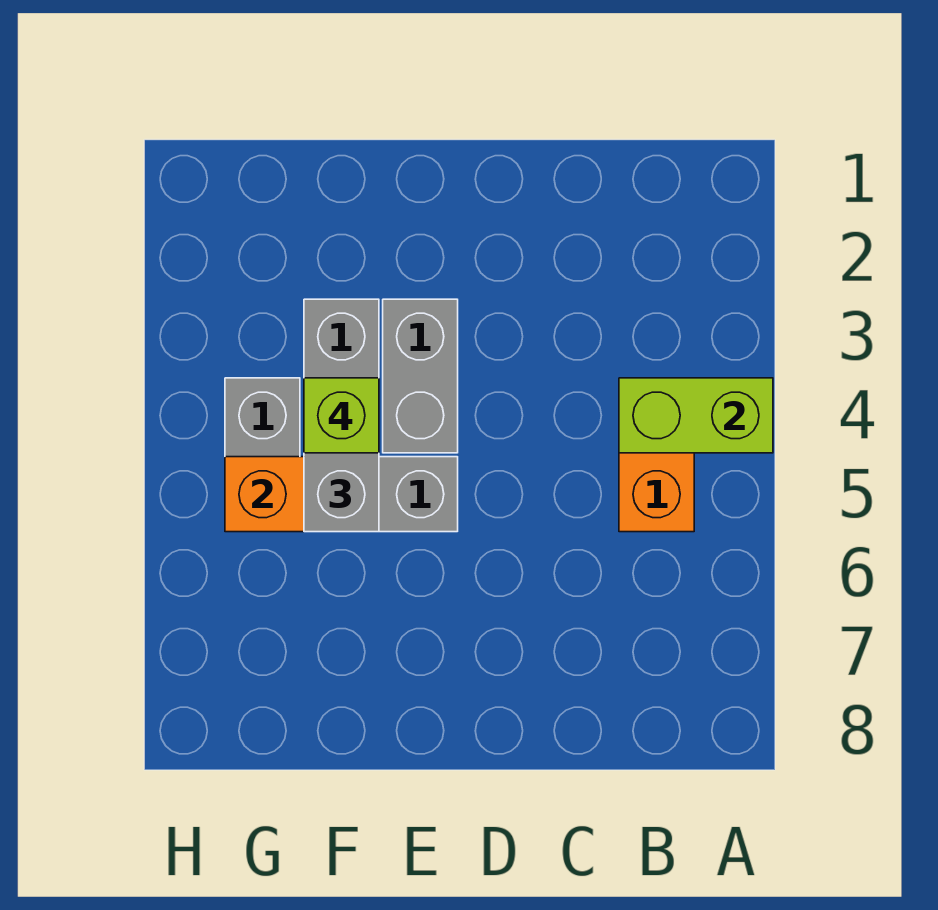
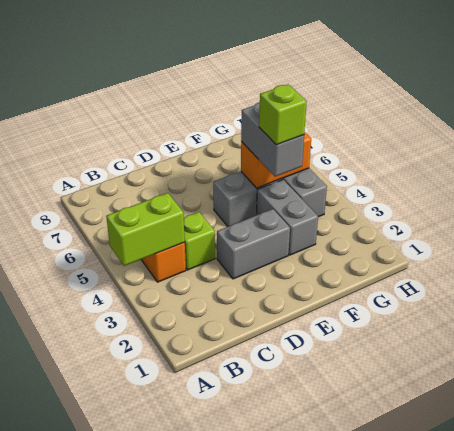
none -> lime 1x1 brick [184,212,215,270]
grey 1x2 brick [383,299,458,453] -> grey 1x2 brick turned to [217,209,290,279]

